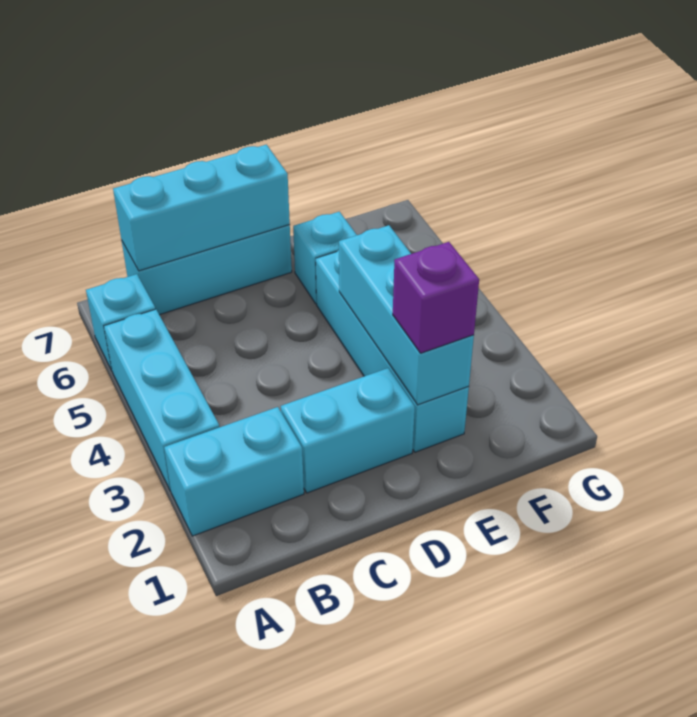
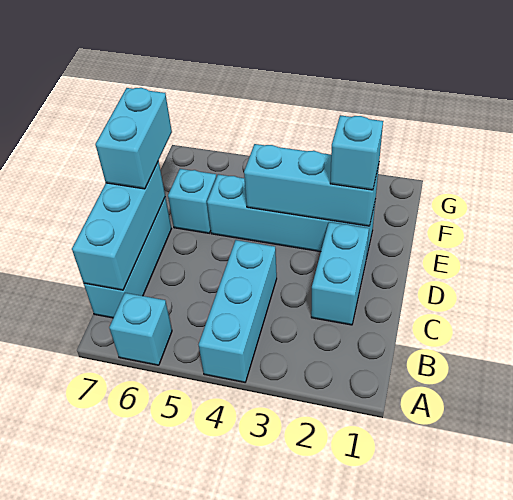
cyan 1x2 brick [164,407,304,536] -> cyan 1x2 brick moved to [95,88,172,189]
cyan 1x3 brick [104,309,219,491] -> cyan 1x3 brick turned to [199,240,277,382]
purple 1x1 brick [393,242,479,353] -> cyan 1x1 brick [330,115,383,190]

